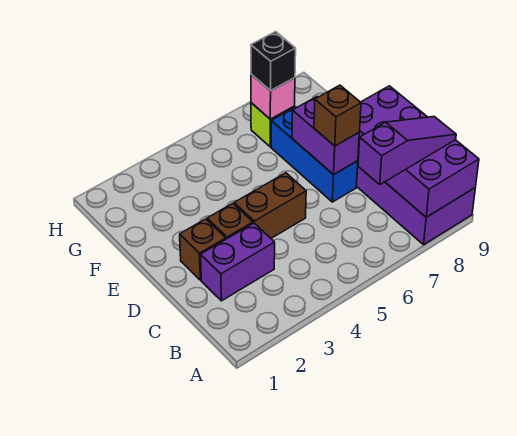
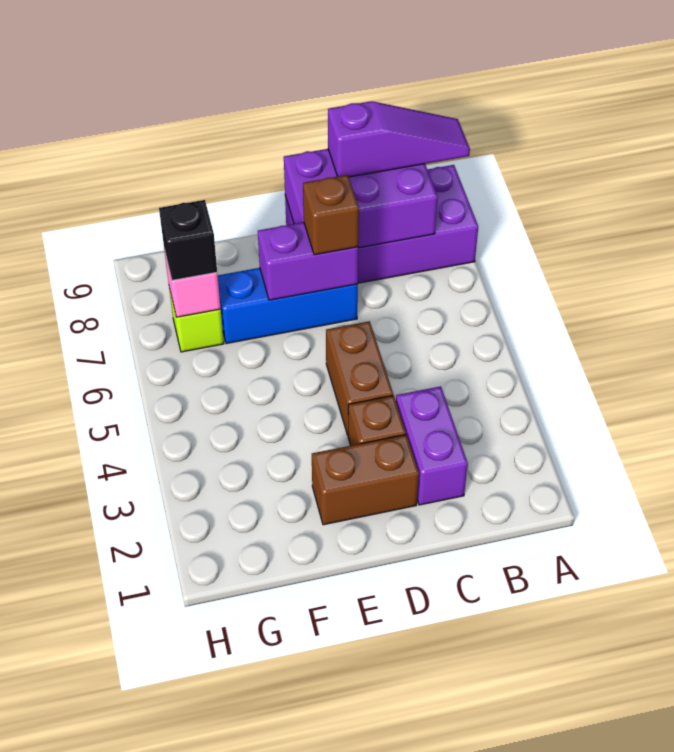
purple 2x4 brick [358,86,479,217] -> purple 2x3 brick [284,149,438,248]
purple 1x3 slope [358,117,456,184] -> purple 1x3 slope turned to [328,101,470,177]
brown 1x1 brick [180,219,226,280] -> brown 1x2 brick [312,435,419,525]

